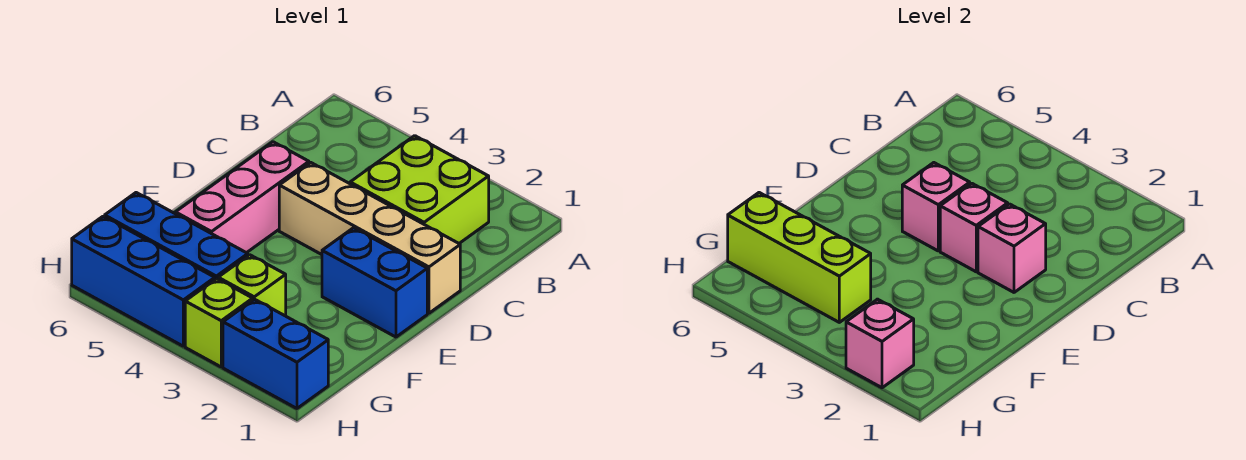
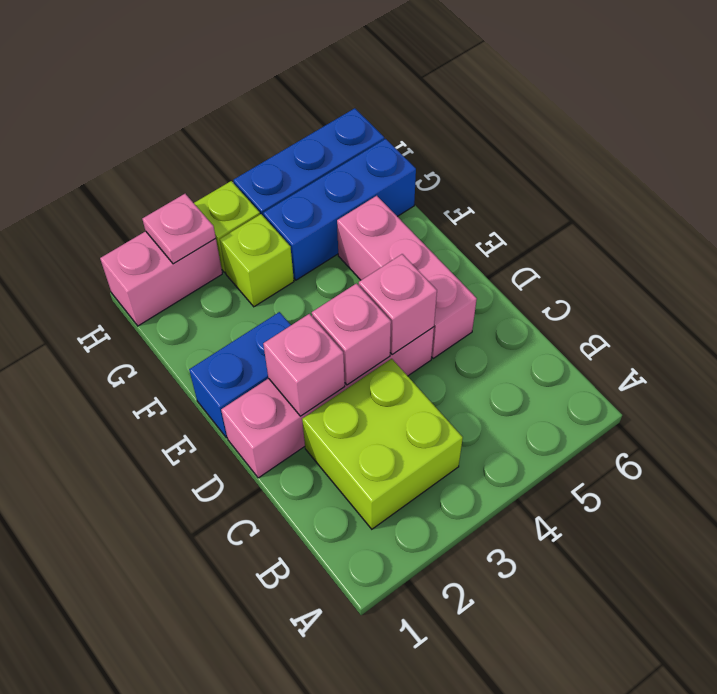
tan 1x4 brick [279,163,460,313] -> pink 1x4 brick [221,327,434,478]
lime 1x3 brick [728,193,871,322] -> none
blue 1x2 brick [223,299,328,408] -> pink 1x2 brick [100,231,222,326]
pink 1x1 brick [846,299,914,388] -> pink 1x1 plate [142,194,216,264]

